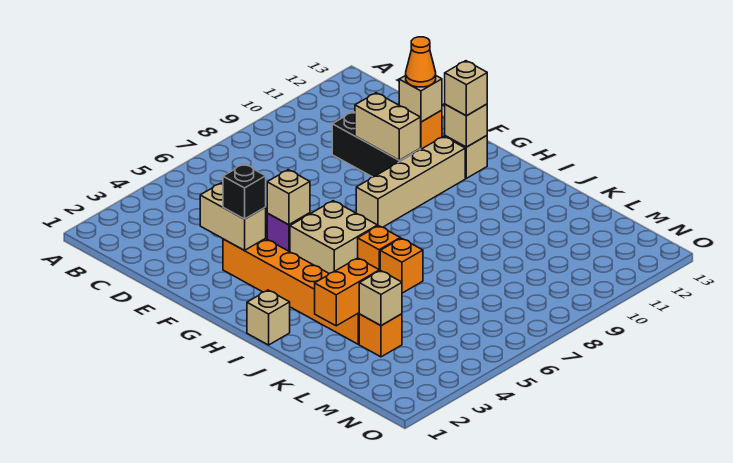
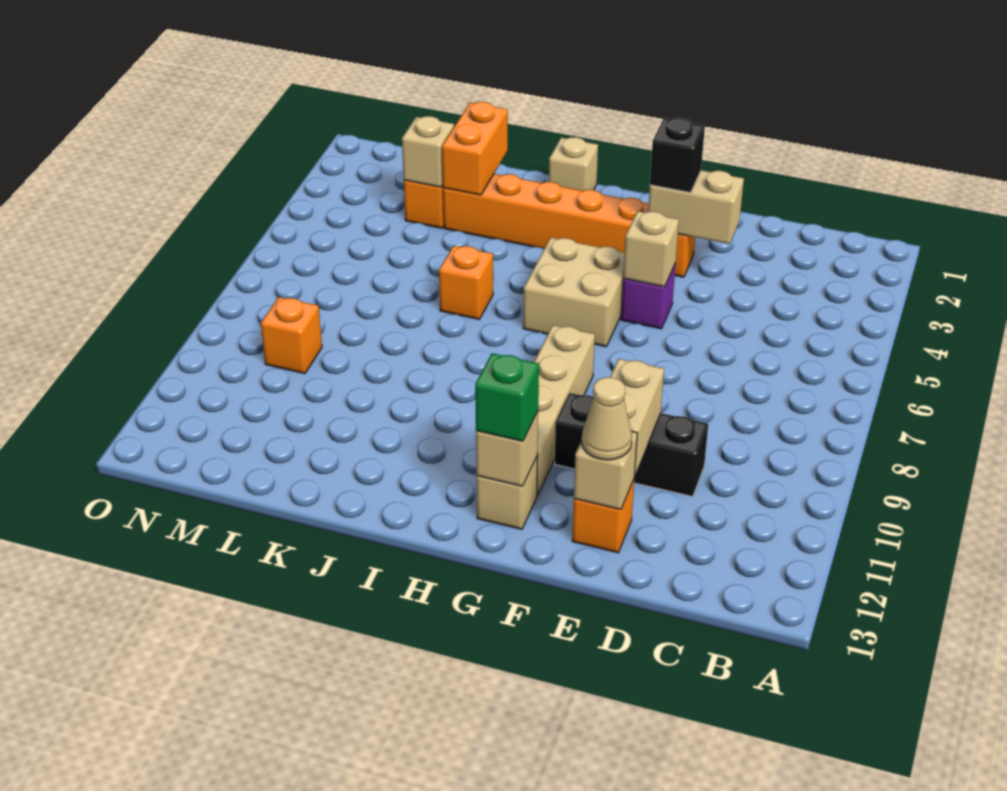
tan 1x2 brick [355,93,421,160] -> tan 1x2 brick turned to [610,359,664,475]
orange 1x1 cone [406,37,436,87] -> tan 1x1 cone [582,377,632,460]
tan 1x1 brick [445,61,487,116] -> green 1x1 brick [475,353,539,441]
orange 1x1 brick [358,226,400,271] -> orange 1x1 brick moved to [261,297,322,374]

